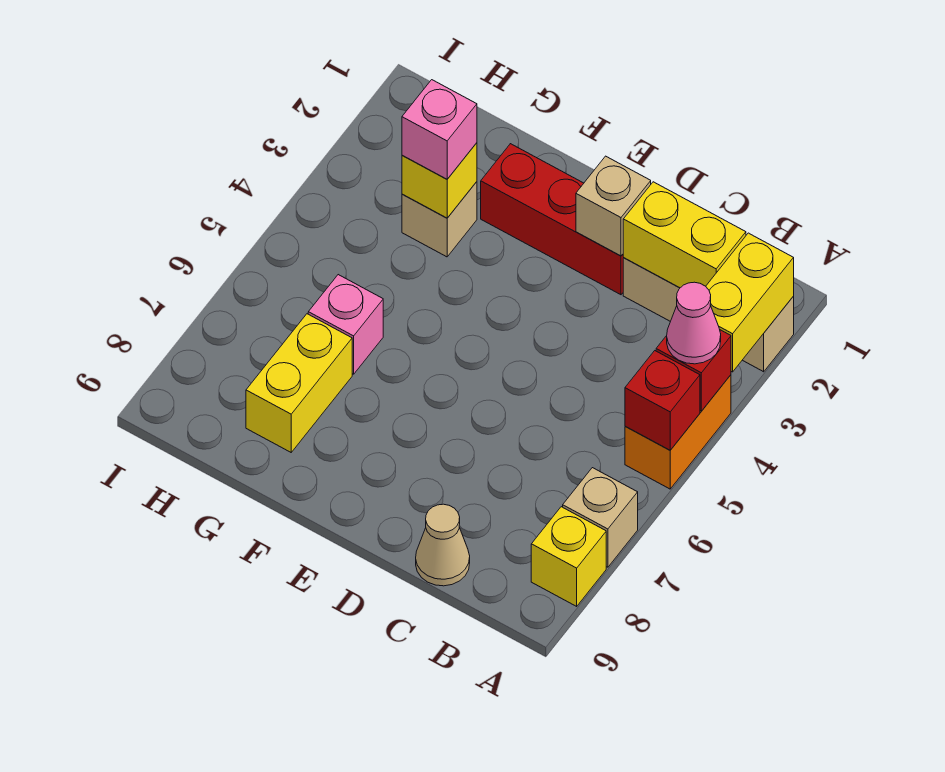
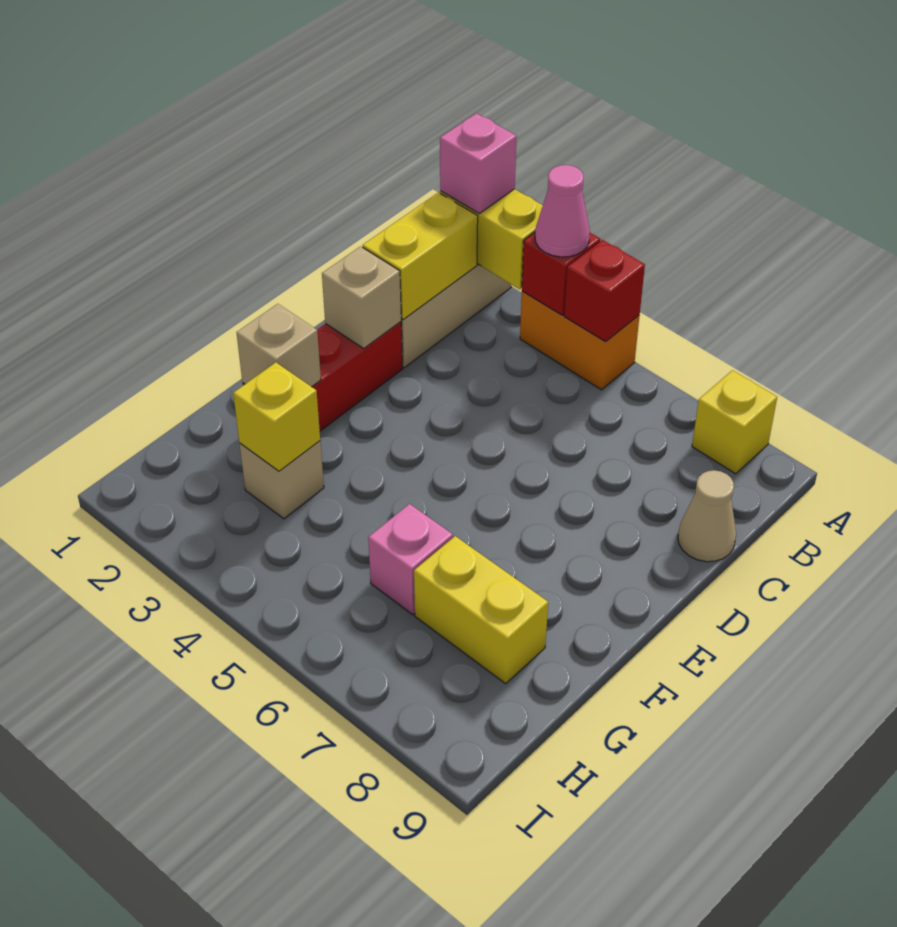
tan 1x1 brick [563,468,638,567] -> tan 1x1 brick moved to [237,304,321,387]
pink 1x1 brick [402,80,477,179] -> pink 1x1 brick moved to [440,113,517,214]

